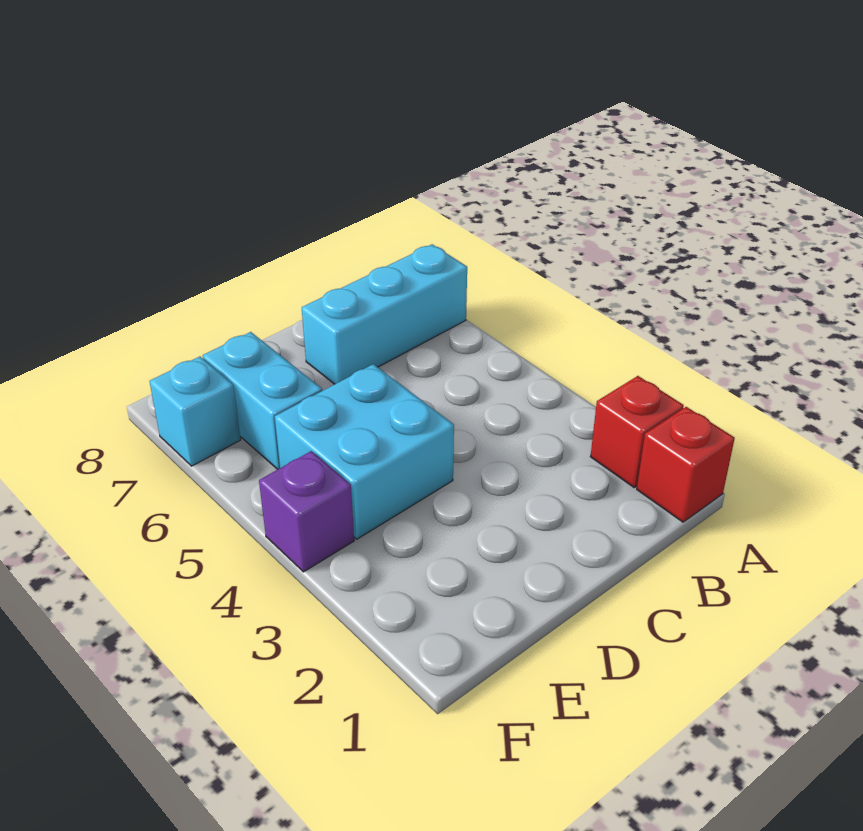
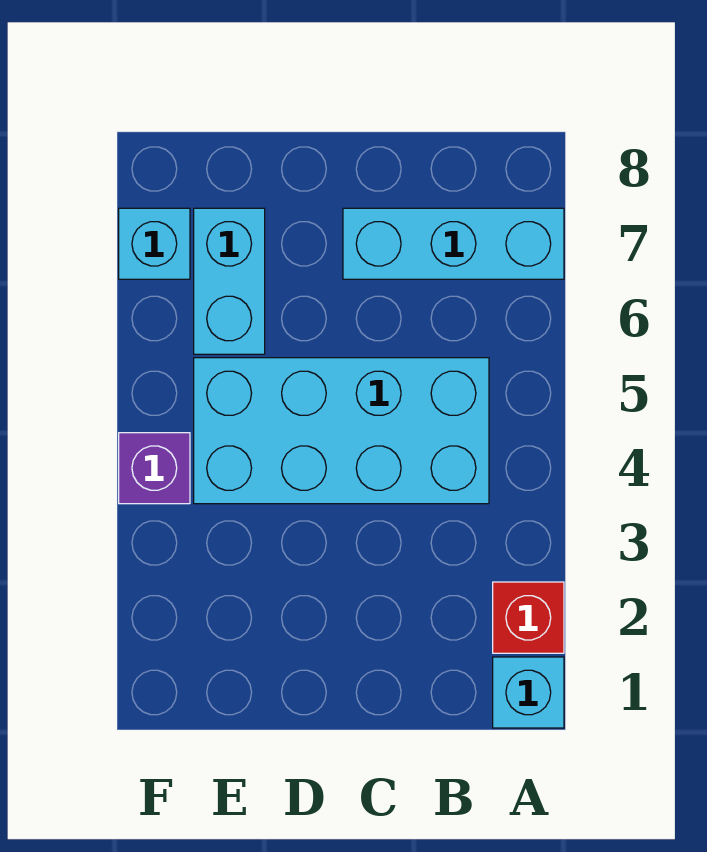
red 1x1 brick [637,407,735,522] -> cyan 1x1 brick [493,657,564,728]
cyan 2x2 brick [275,364,454,539] -> cyan 2x4 brick [194,358,489,504]

